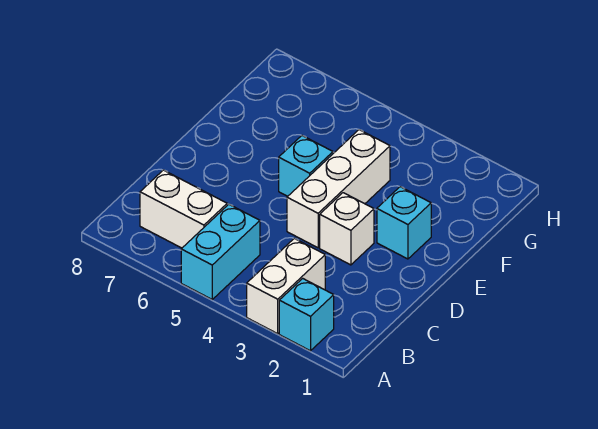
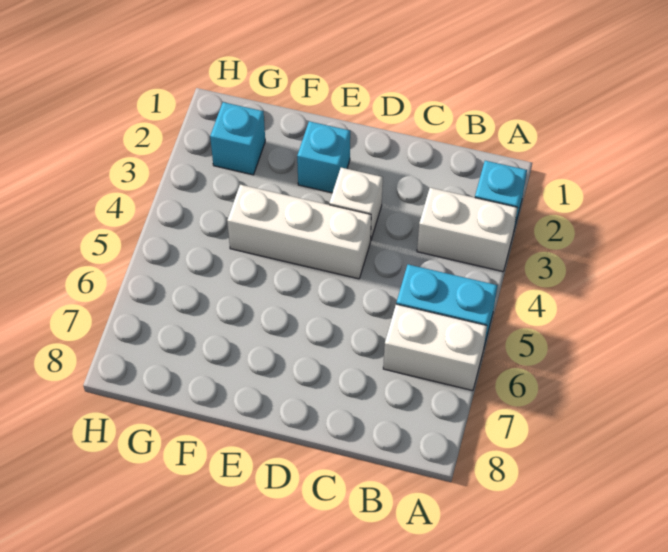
white 1x2 brick [140,170,227,248] -> white 1x2 brick turned to [383,304,487,391]
cyan 1x1 brick [279,136,333,196] -> cyan 1x1 brick moved to [210,102,265,175]

